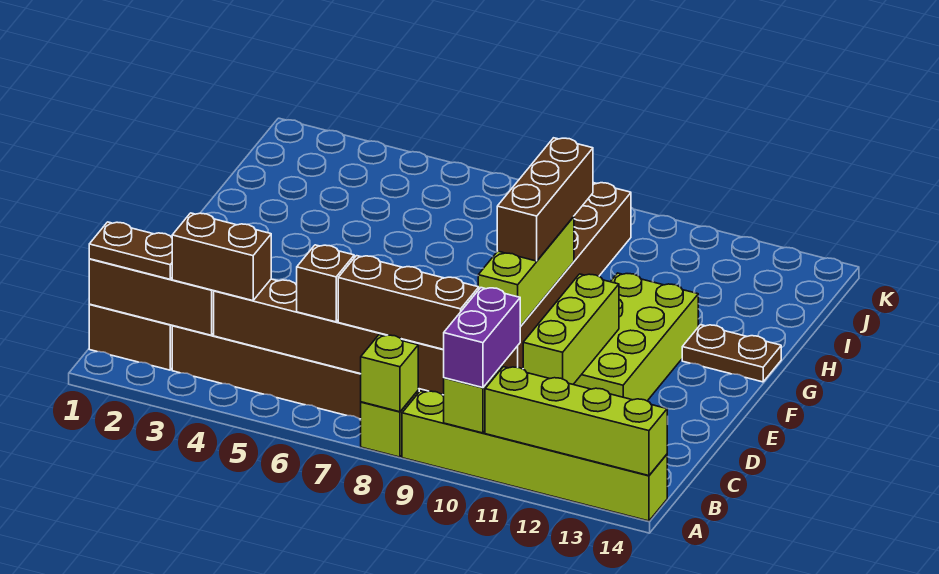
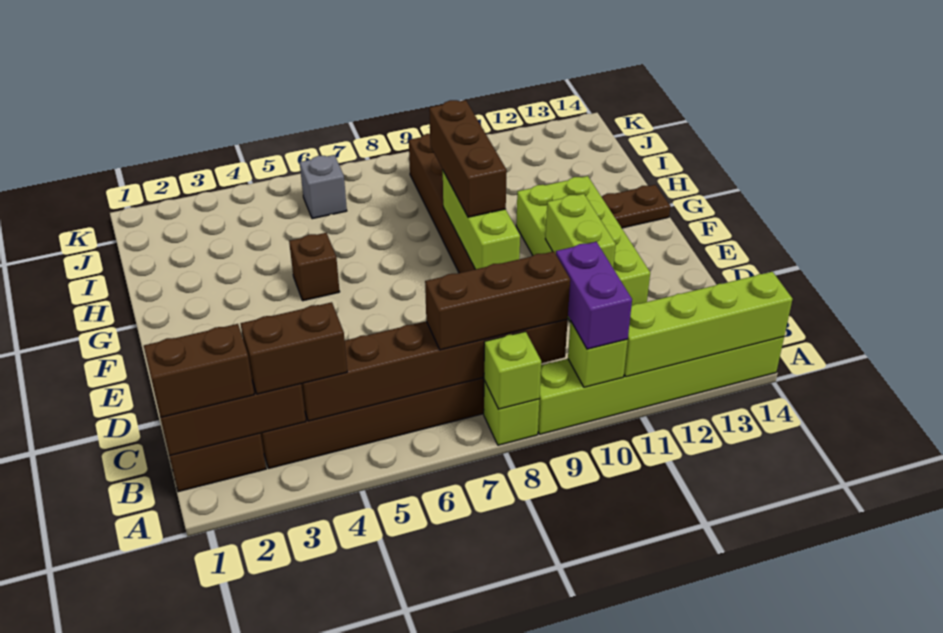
brown 1x2 plate [89,222,172,279] -> brown 1x2 brick [144,324,254,418]
brown 1x1 brick [297,245,354,322] -> brown 1x1 brick moved to [289,233,340,301]
lime 1x3 brick [523,274,619,384] -> lime 1x2 brick [545,194,616,267]
none -> grey 1x1 brick [300,155,347,219]

